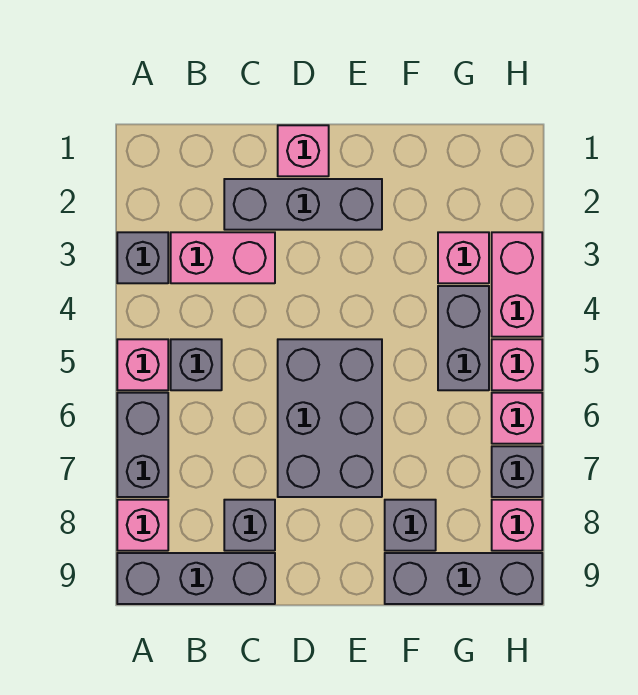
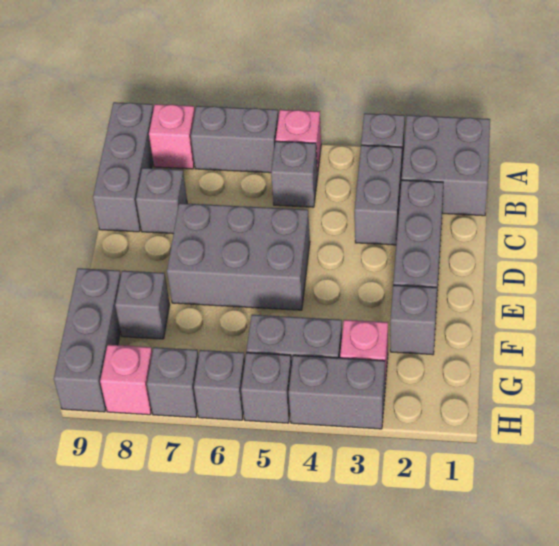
none -> grey 2x2 brick [402,115,490,216]
pink 1x2 brick [171,232,275,283] -> grey 1x2 brick [355,145,402,245]
pink 1x1 brick [278,125,329,176] -> none
none -> grey 1x1 brick [390,285,437,355]
pink 1x2 brick [492,232,542,337] -> grey 1x2 brick [289,355,385,429]
pink 1x1 brick [492,339,542,390] -> grey 1x1 brick [241,353,292,423]
pink 1x1 brick [492,393,542,444] -> grey 1x1 brick [194,350,245,420]

